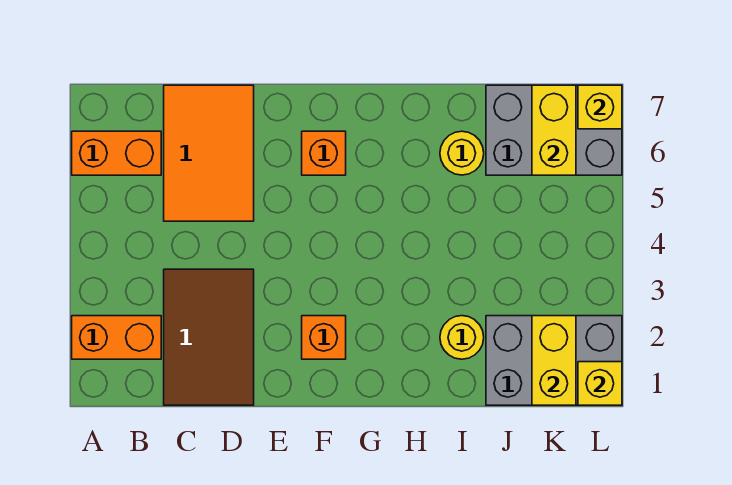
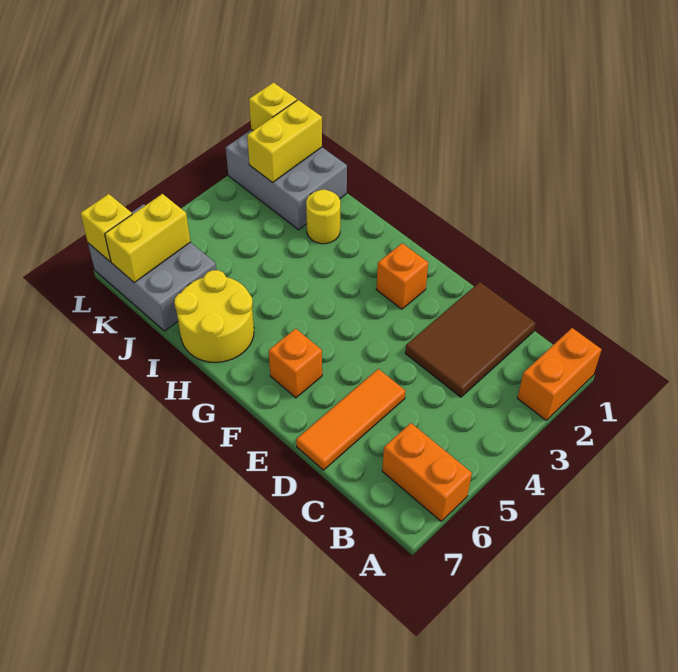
orange 1x2 brick [72,316,161,359] -> orange 1x2 brick turned to [518,328,602,420]
orange 2x3 tile [164,85,254,221] -> orange 1x3 tile [296,369,405,470]
yellow 1x1 round brick [440,131,484,175] -> yellow 2x2 round brick [174,270,254,362]

